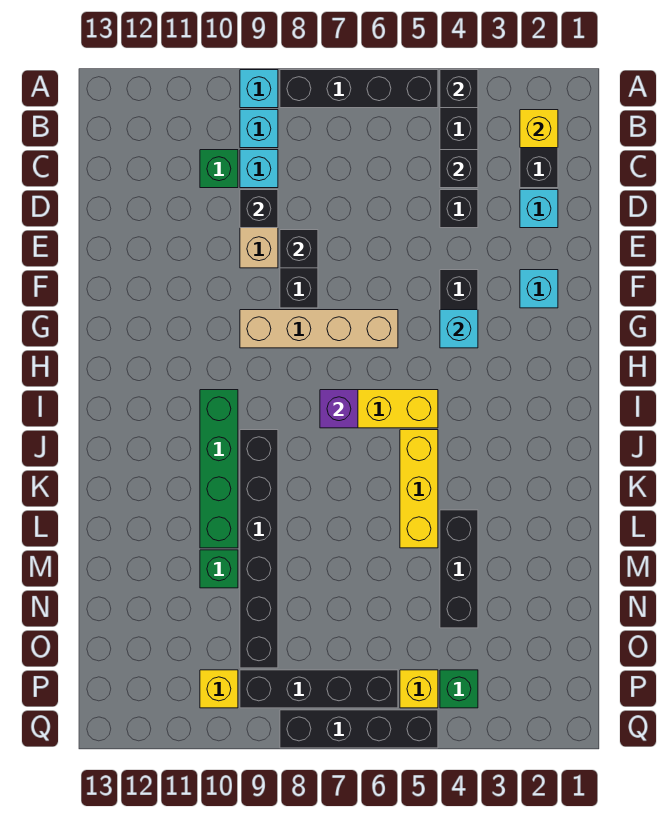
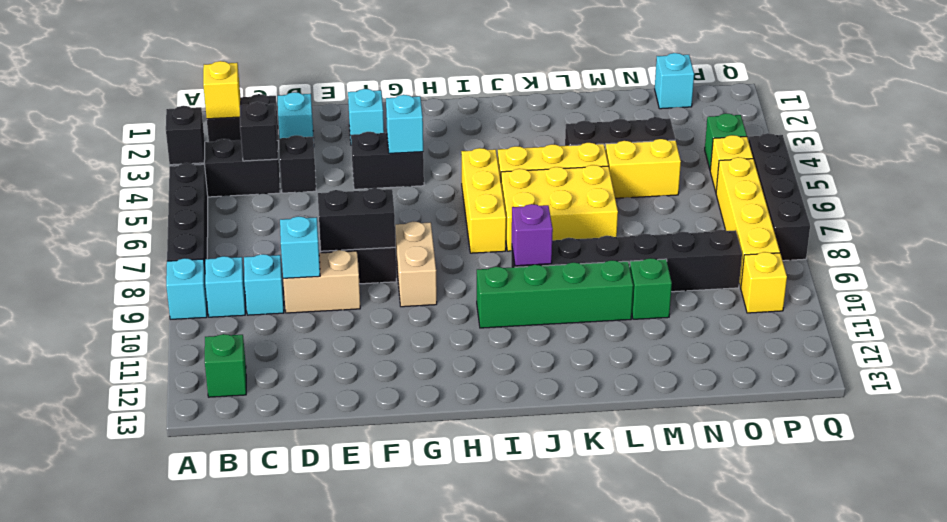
green 1x1 brick [200,150,238,188] -> green 1x1 brick moved to [205,334,246,397]
black 1x1 brick [240,190,278,228] -> cyan 1x1 brick [280,216,320,278]
black 1x1 brick [280,230,318,268] -> black 1x2 brick [318,188,395,251]
tan 1x4 brick [240,310,398,348] -> tan 1x2 brick [395,222,437,307]
purple 1x1 brick [320,390,358,428] -> purple 1x1 brick moved to [512,204,553,266]
none -> yellow 2x3 brick [501,165,618,251]
none -> yellow 1x2 brick [605,139,681,198]
none -> cyan 1x1 brick [655,53,694,109]
black 1x4 brick [240,670,398,708] -> yellow 1x4 brick [716,157,780,288]

